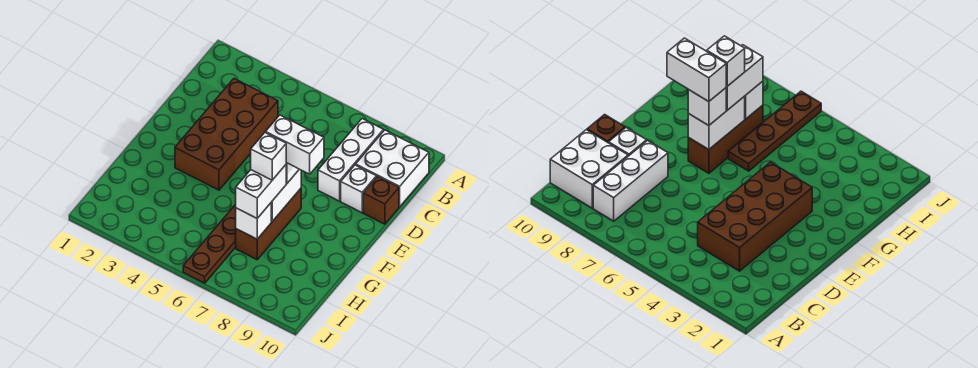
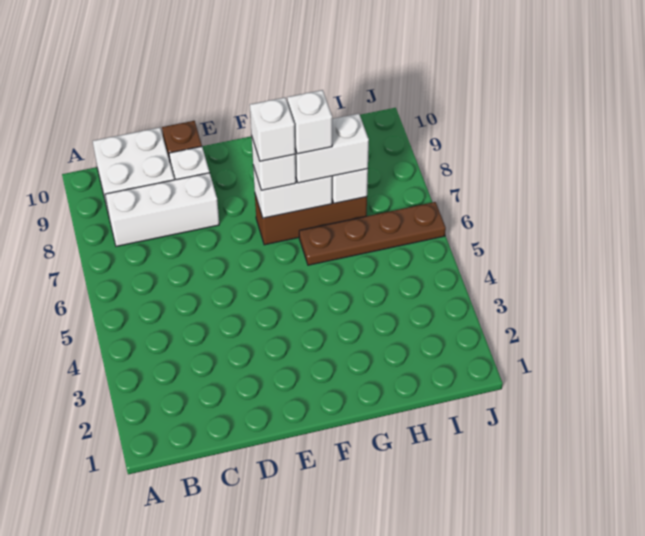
brown 2x4 brick [175,79,278,190] -> none
white 1x2 brick [266,115,324,174] -> white 1x1 brick [250,98,295,161]

